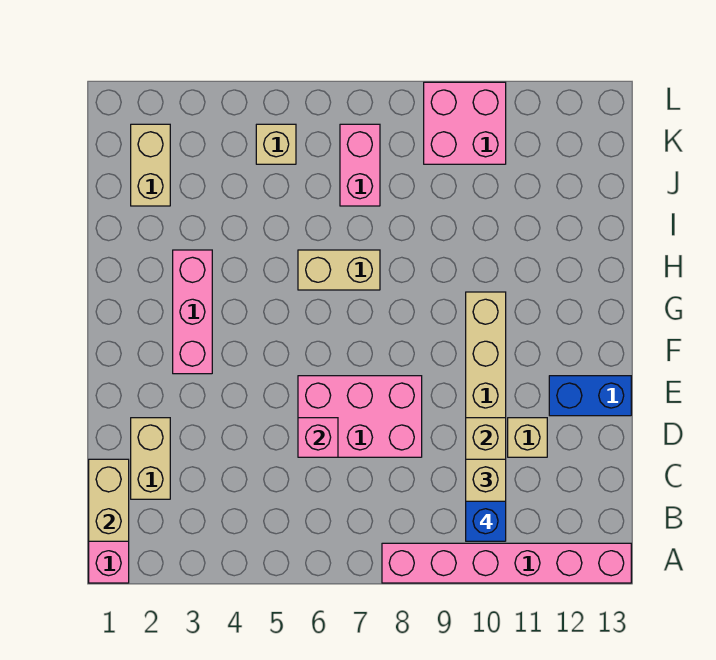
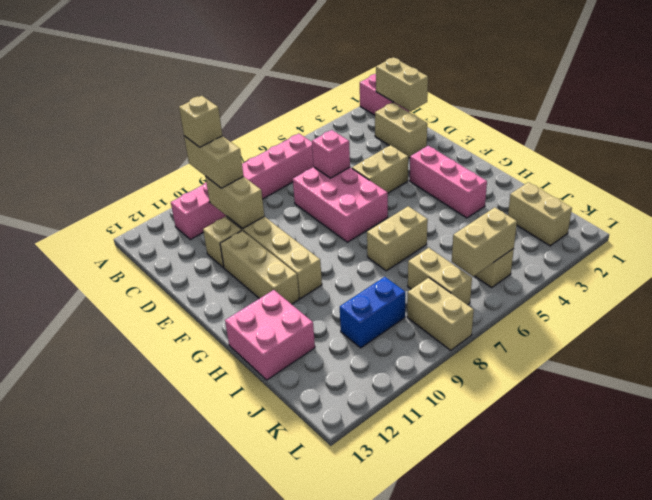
pink 1x6 brick [382,543,631,583] -> pink 1x6 brick moved to [171,134,314,240]
blue 1x1 brick [466,501,506,541] -> tan 1x1 brick [179,96,222,147]
pink 2x3 brick [298,376,422,457] -> pink 2x3 brick turned to [293,167,388,242]
none -> tan 1x2 brick [352,145,408,193]
none -> tan 1x3 brick [220,231,299,304]
blue 1x2 brick [549,376,631,416] -> blue 1x2 brick moved to [340,277,405,348]
pink 1x2 brick [340,124,380,206] -> tan 1x2 brick [408,248,472,305]
none -> tan 1x2 brick [452,207,517,276]
none -> tan 1x2 brick [407,278,474,350]
pink 2x2 brick [424,82,506,164] -> pink 2x2 brick moved to [225,290,315,380]

